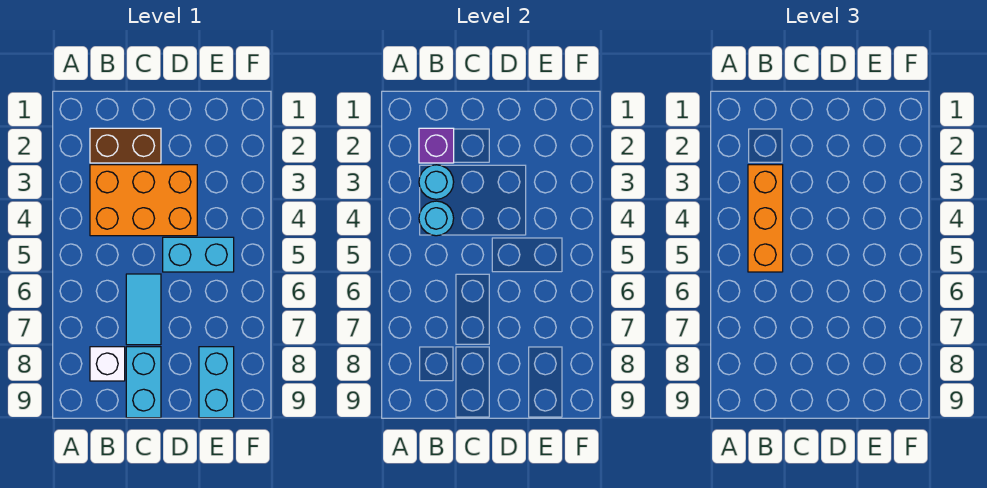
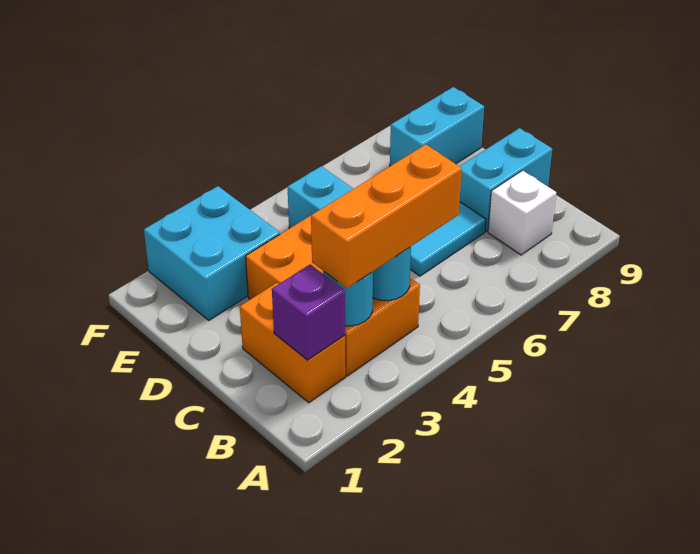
brown 1x2 brick [90,128,161,163] -> orange 1x2 brick [240,283,345,403]
none -> cyan 2x2 brick [144,186,280,320]

